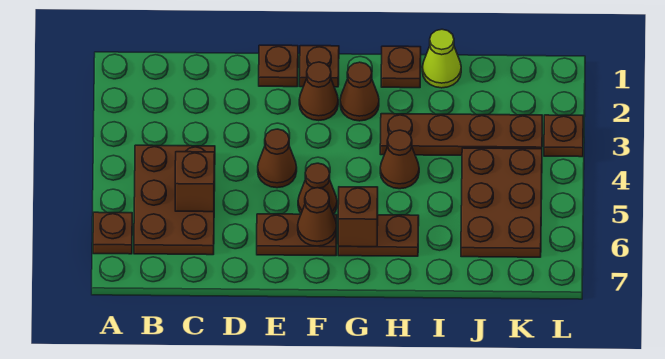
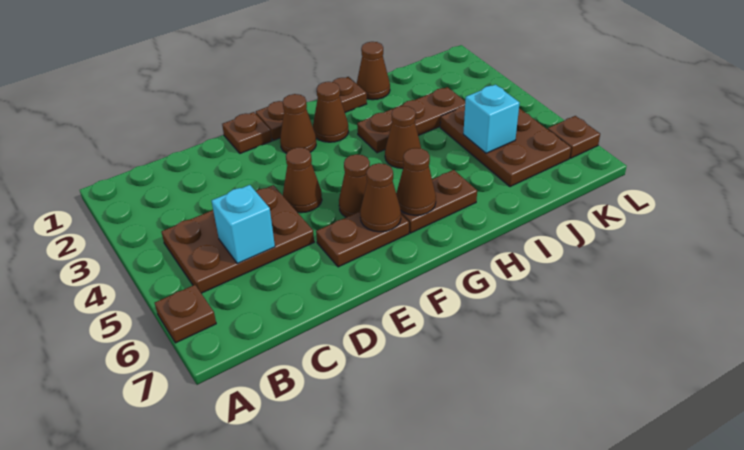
brown 2x3 plate [134,145,215,255] -> brown 2x3 plate turned to [162,185,314,293]
brown 1x1 brick [175,152,215,212] -> cyan 1x1 brick [211,185,275,263]
brown 1x1 brick [338,187,378,247] -> brown 1x1 cone [396,148,436,215]
brown 1x4 plate [380,114,542,155] -> brown 1x3 plate [357,87,465,153]
lime 1x1 cone [422,29,461,88] -> brown 1x1 cone [357,42,390,100]
none -> cyan 1x1 brick [463,85,520,153]
brown 1x1 plate [544,115,583,157] -> brown 1x1 plate moved to [548,116,600,158]

